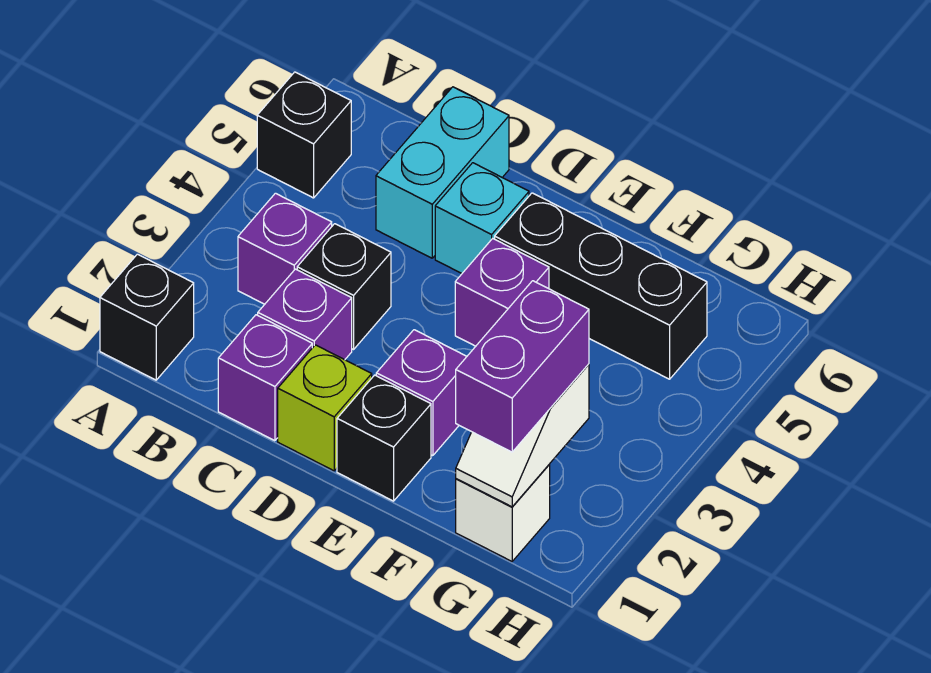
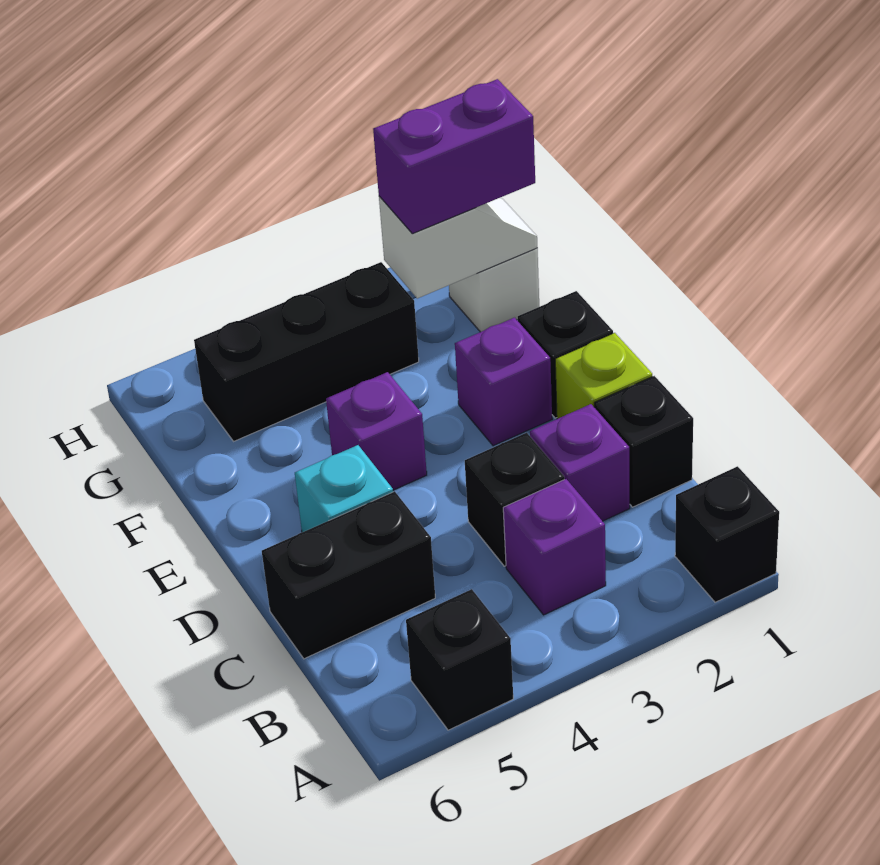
purple 1x1 brick [218,315,312,441] -> black 1x1 brick [594,376,693,507]
cyan 1x2 brick [376,87,509,258] -> black 1x2 brick [262,491,435,659]
black 1x3 brick [495,193,707,379] -> black 1x3 brick turned to [194,262,419,441]

